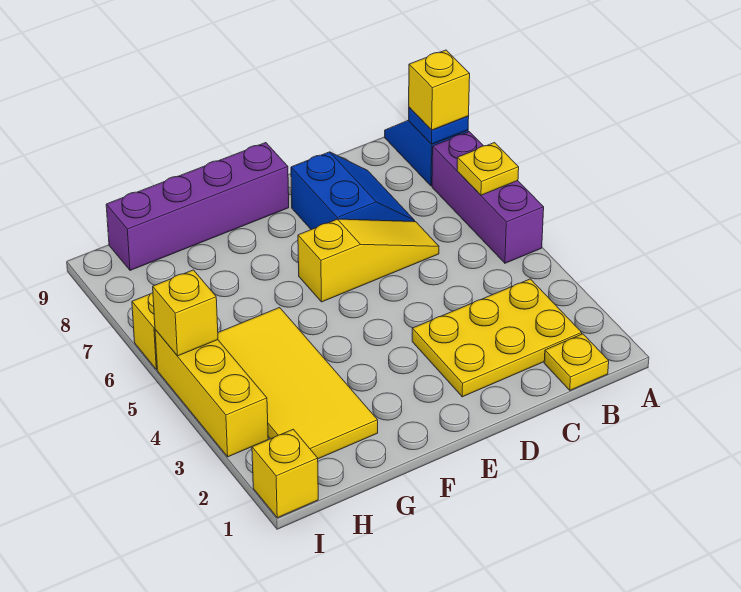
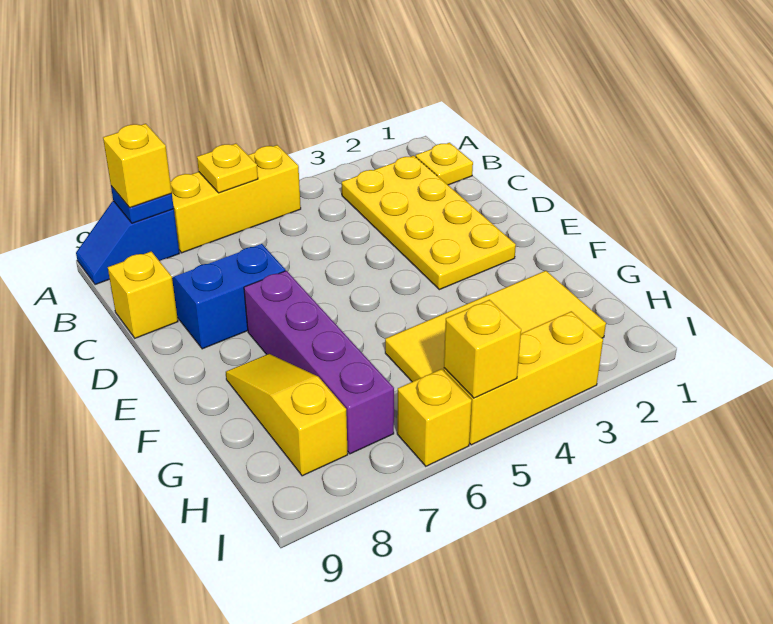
purple 1x3 brick [432,132,544,263] -> yellow 1x3 brick [170,145,301,253]
yellow 2x3 plate [412,279,582,397] -> yellow 2x4 plate [342,156,516,290]
yellow 1x3 slope [298,219,439,302] -> yellow 1x3 slope moved to [226,354,348,476]
purple 1x4 brick [106,143,289,270] -> purple 1x4 brick moved to [244,271,394,454]
yellow 1x1 brick [252,429,318,518] -> yellow 1x1 brick moved to [108,251,178,338]

